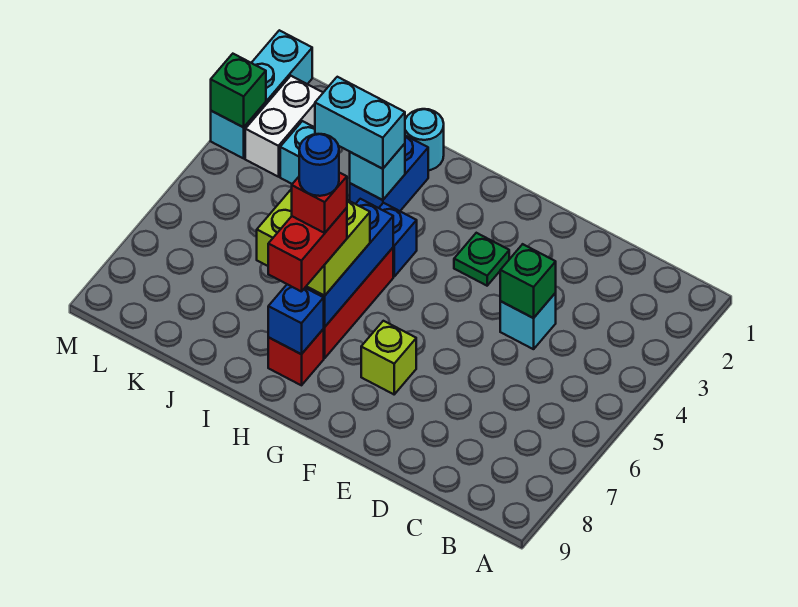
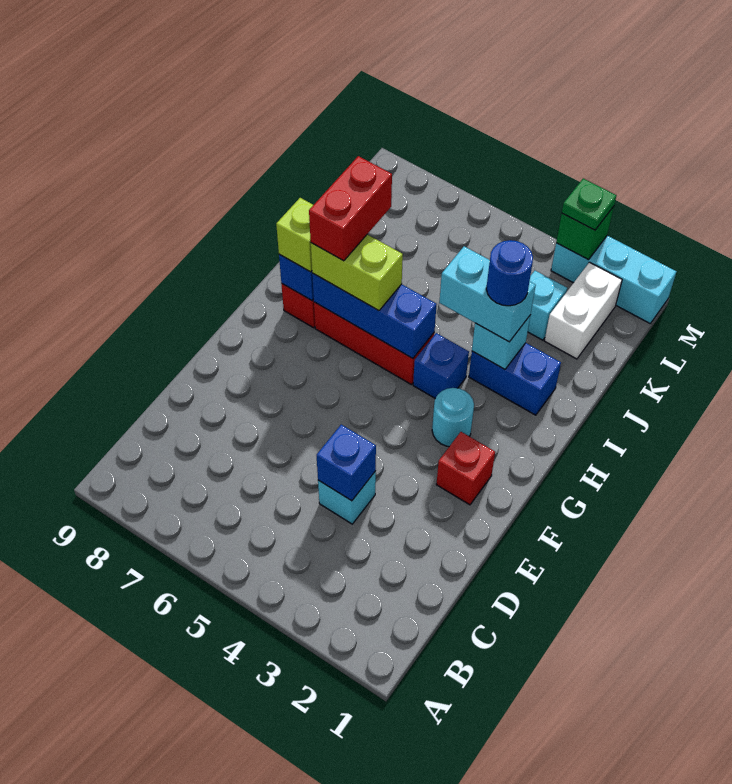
green 1x1 brick [500,244,556,318] -> blue 1x1 brick [316,425,376,501]
green 1x1 plate [454,233,509,286] -> green 1x1 plate moved to [562,178,616,230]
lime 1x1 brick [361,321,416,394] -> lime 1x1 brick moved to [276,198,313,272]
lime 2x2 brick [257,189,370,296] -> lime 1x2 brick [311,235,403,311]
red 1x2 brick [268,208,347,292] -> red 1x2 brick turned to [309,156,392,261]
red 1x1 brick [292,173,347,233] -> red 1x1 brick moved to [436,432,495,505]
blue 1x1 round brick [299,134,339,196] -> blue 1x1 round brick moved to [486,240,533,306]
cyan 1x1 round brick [405,109,444,170] -> cyan 1x1 round brick moved to [432,388,474,446]
cyan 1x2 brick [315,77,405,169] -> cyan 1x2 brick turned to [439,246,536,342]
white 1x2 brick [245,76,323,177] -> white 1x2 brick turned to [545,262,622,359]

